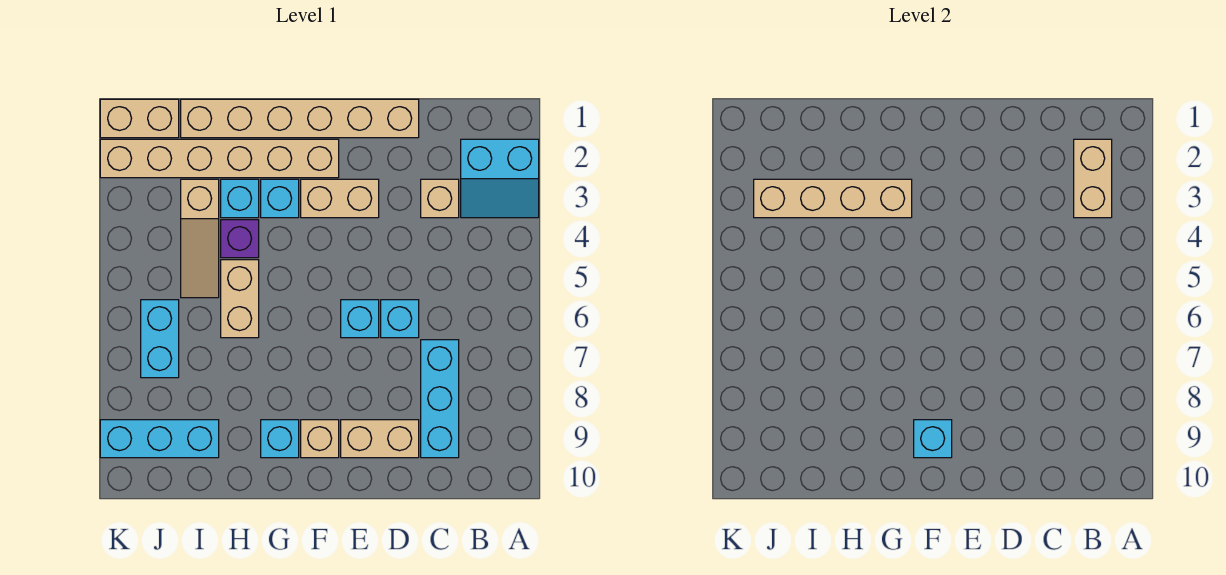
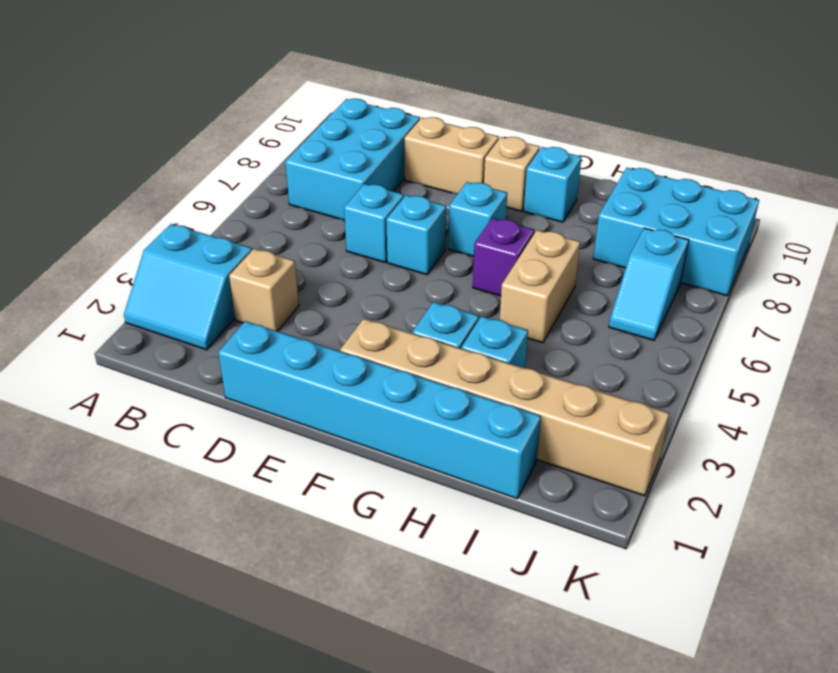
cyan 2x2 slope [461,139,539,218] -> cyan 2x2 slope turned to [124,224,252,350]
tan 1x2 brick [1074,139,1112,218] -> none
cyan 1x3 brick [421,340,459,458] -> cyan 2x3 brick [285,99,420,220]
tan 1x6 brick [181,99,419,138] -> cyan 1x6 brick [218,321,541,499]
tan 1x2 brick [301,179,379,218] -> none
cyan 1x1 brick [914,420,952,458] -> cyan 1x1 brick moved to [448,182,507,256]
tan 1x4 brick [754,179,912,218] -> none
purple 1x1 brick [221,220,259,258] -> purple 1x1 brick moved to [473,218,534,296]
tan 1x3 slope [181,179,219,298] -> none
cyan 1x3 brick [100,420,219,458] -> cyan 2x3 brick [593,168,759,296]
tan 1x2 brick [100,99,179,138] -> none
cyan 1x2 brick [141,300,179,378] -> cyan 1x2 slope [609,228,689,340]

